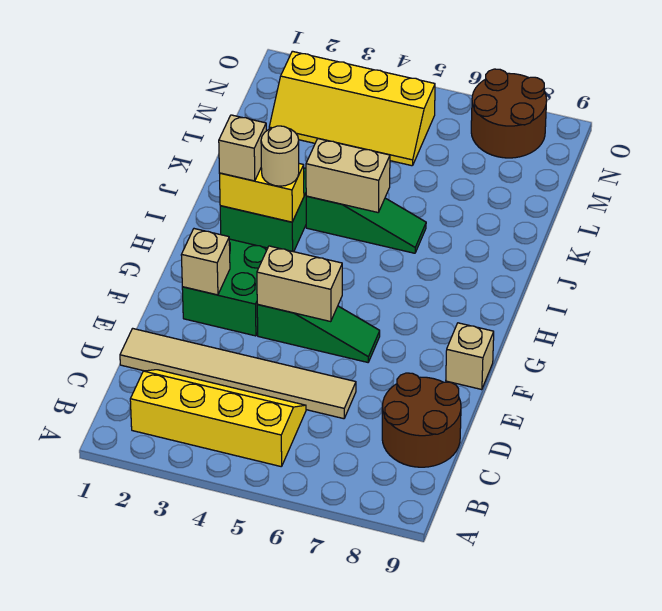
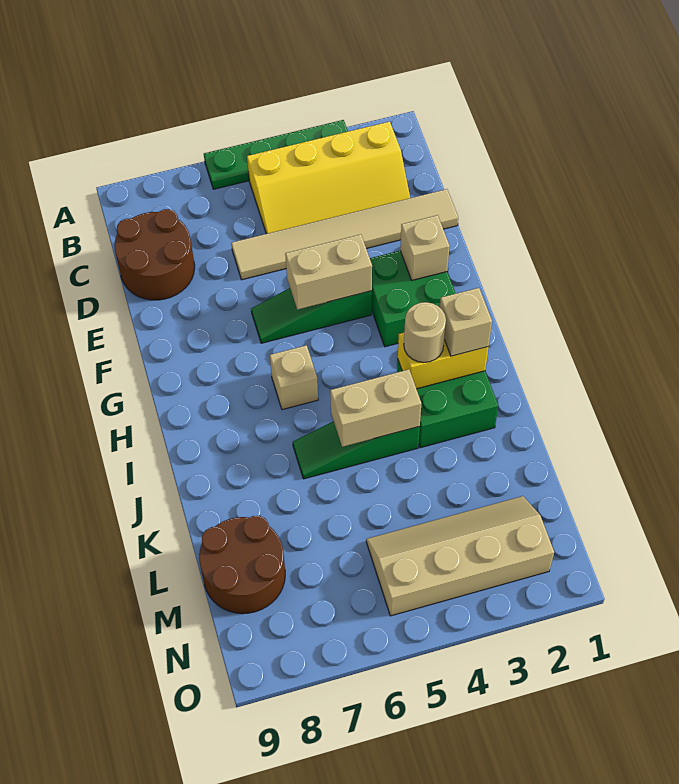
none -> green 1x4 plate [204,120,348,189]
tan 1x1 brick [446,323,494,390] -> tan 1x1 brick moved to [270,345,318,410]
yellow 2x4 slope [269,51,435,166] -> tan 2x4 slope [366,496,554,616]
brown 2x2 round brick [471,69,547,158] -> brown 2x2 round brick moved to [199,516,285,614]

